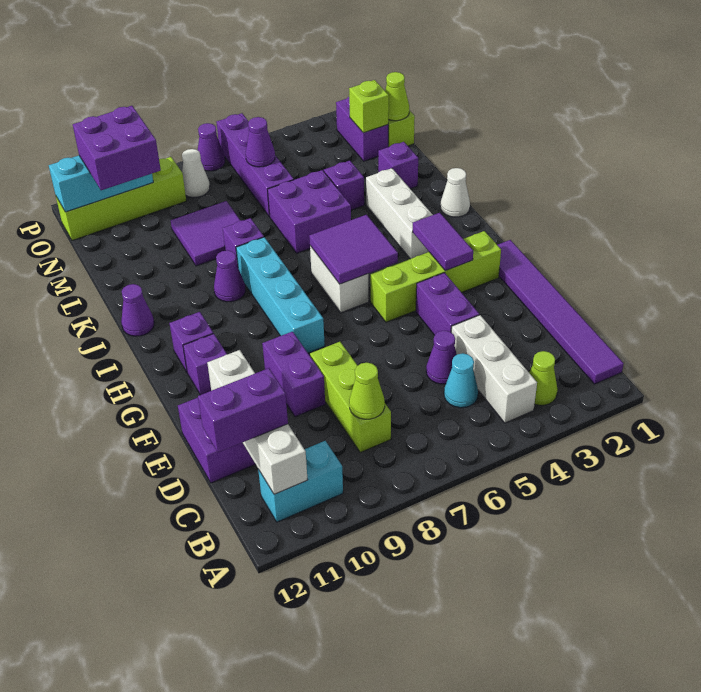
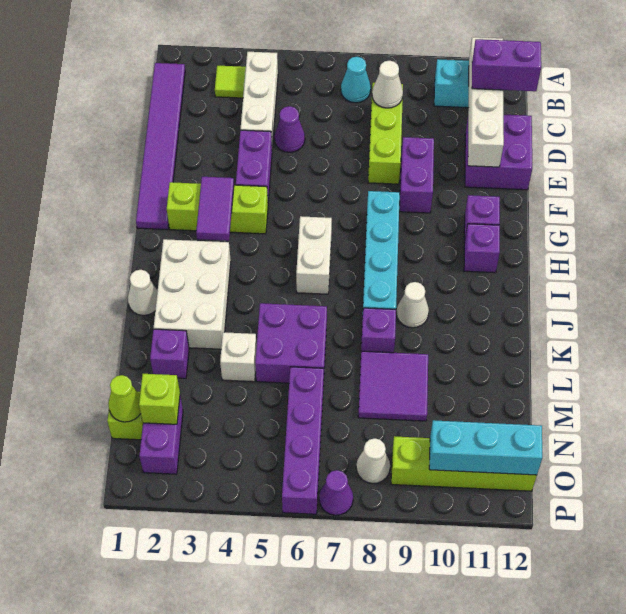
lime 1x1 cone [529,351,558,405] -> lime 1x1 tile [215,66,246,98]
cyan 1x1 cone [444,353,478,408] -> cyan 1x1 cone moved to [341,57,371,103]
lime 1x1 cone [349,363,385,419] -> white 1x1 cone [372,61,403,108]
lime 1x4 brick [370,231,501,322] -> lime 1x3 brick [167,182,268,234]
purple 2x2 tile [309,215,398,284] -> none
white 1x3 brick [366,168,433,259] -> white 2x3 brick [154,239,231,349]
purple 1x1 cone [214,250,245,302] -> white 1x1 cone [396,282,429,328]
purple 1x1 cone [121,284,154,336] -> none
purple 1x1 brick [324,161,364,210] -> white 1x1 brick [220,332,257,382]
purple 1x1 cone [246,117,275,167] -> none
purple 2x2 brick [73,106,161,190] -> none

